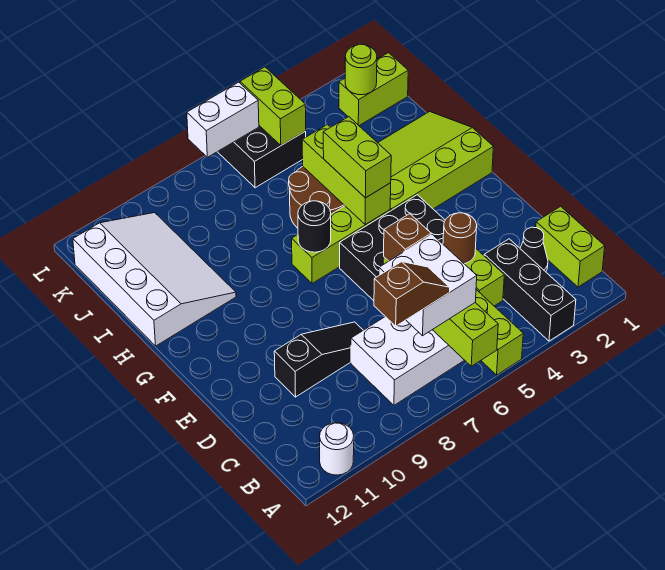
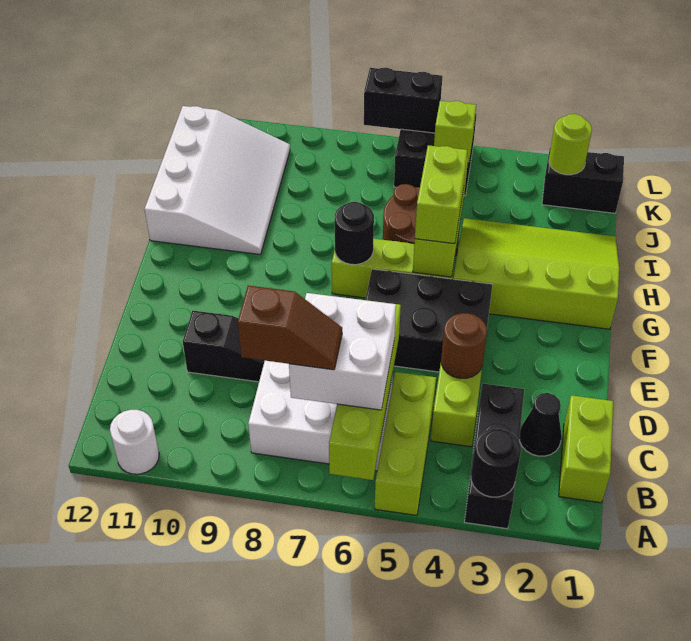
none -> black 1x1 round brick [471,429,521,497]
brown 1x1 brick [384,214,431,261] -> none
lime 1x2 brick [339,53,408,126] -> black 1x2 brick [542,148,624,213]
lime 1x2 brick [240,67,306,145] -> lime 1x1 brick [434,101,476,163]
white 1x2 brick [187,82,259,157] -> black 1x2 brick [364,68,443,133]

